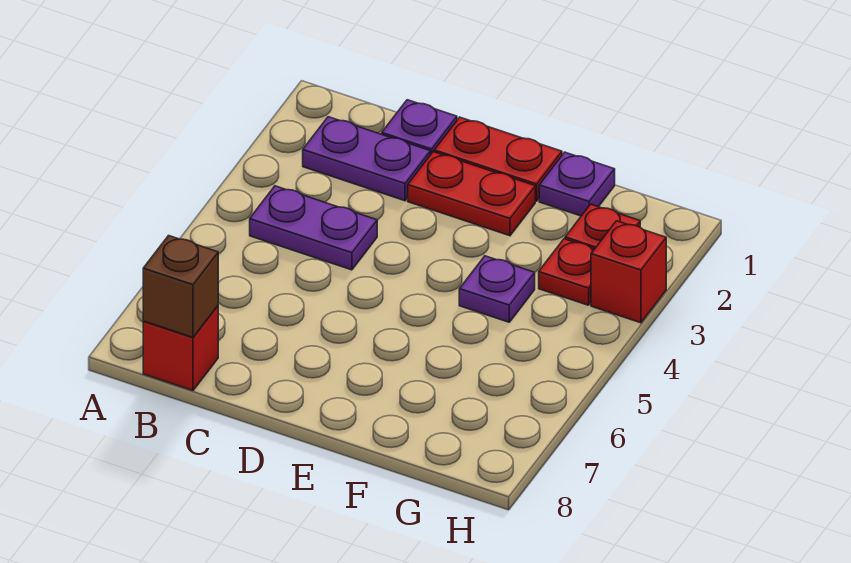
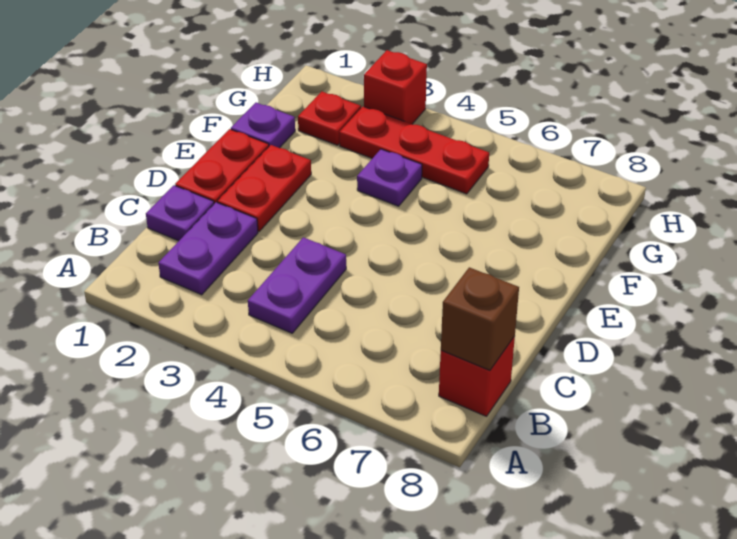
red 1x1 plate [539,239,594,305] -> red 1x3 plate [340,107,489,194]

